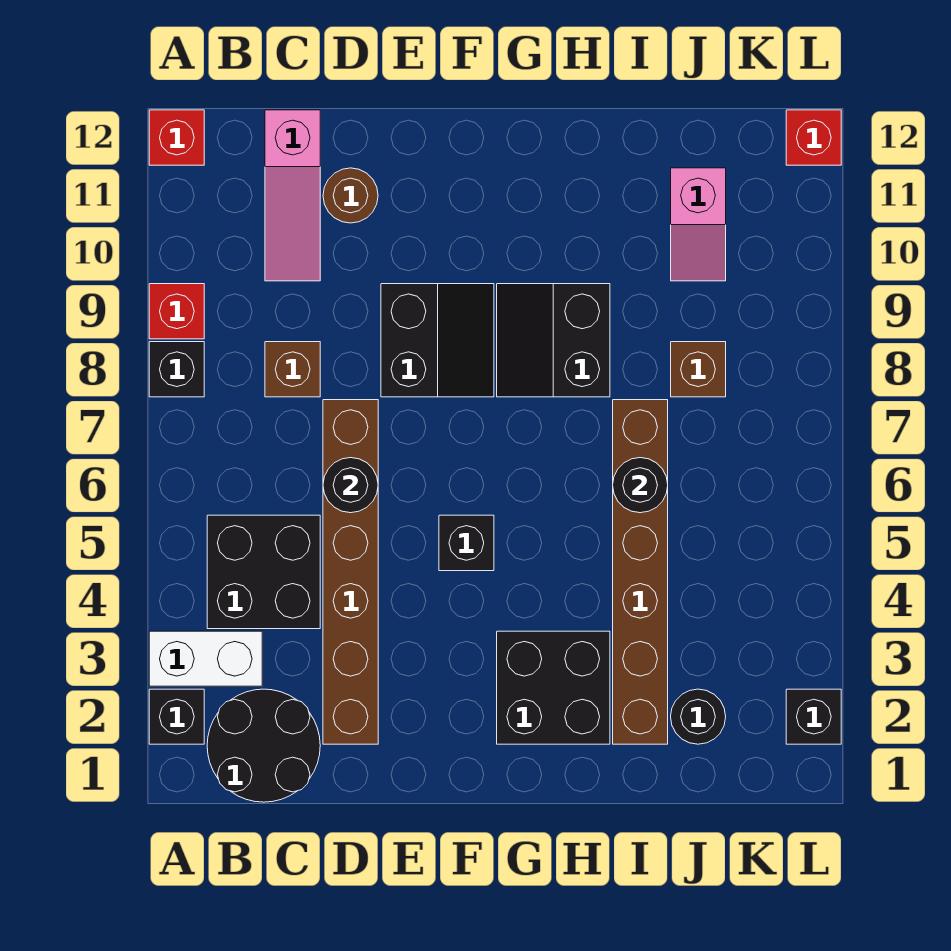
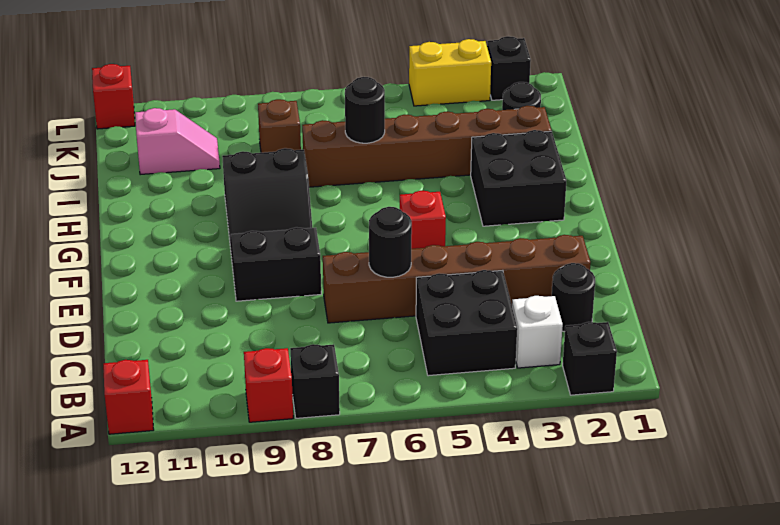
white 1x2 brick [149,631,262,686] -> white 1x1 brick [512,296,563,368]
black 2x2 round brick [207,689,320,802] -> black 1x1 round brick [552,263,595,332]
brown 1x1 brick [265,342,320,397] -> none
pink 1x3 slope [265,110,320,281] -> none
brown 1x1 round brick [323,168,378,223] -> none
black 1x1 brick [439,515,494,571] -> red 1x1 brick [400,191,446,249]
none -> yellow 1x2 brick [409,39,491,106]

